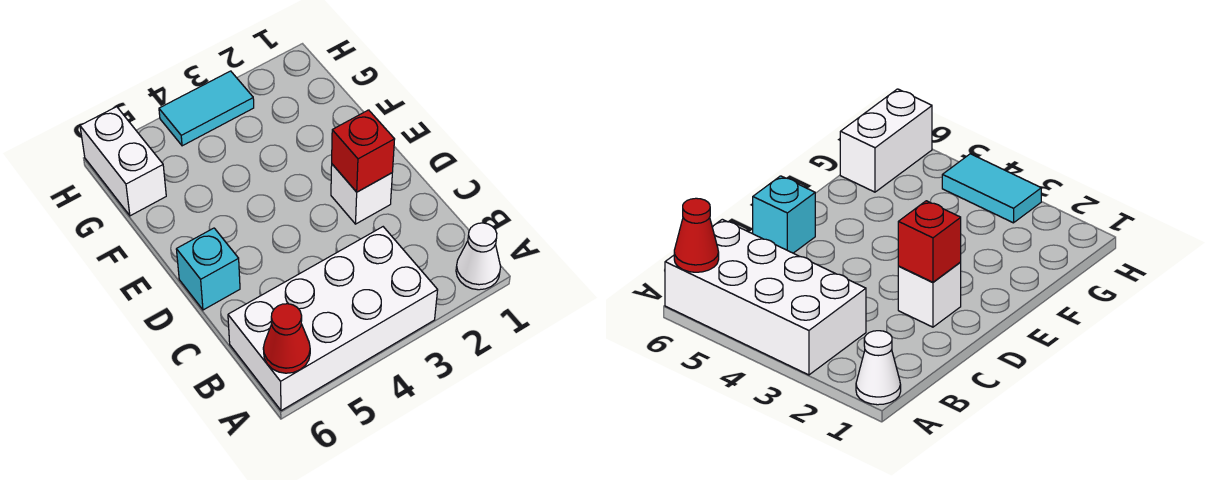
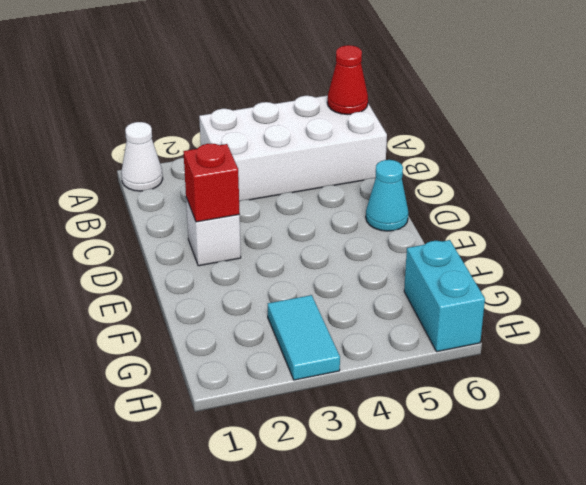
cyan 1x1 brick [176,228,240,310] -> cyan 1x1 cone [366,160,408,231]
white 1x2 brick [80,107,166,216] -> cyan 1x2 brick [404,240,485,352]
cyan 1x2 tile [159,71,254,146] -> cyan 1x2 tile turned to [268,295,340,380]

